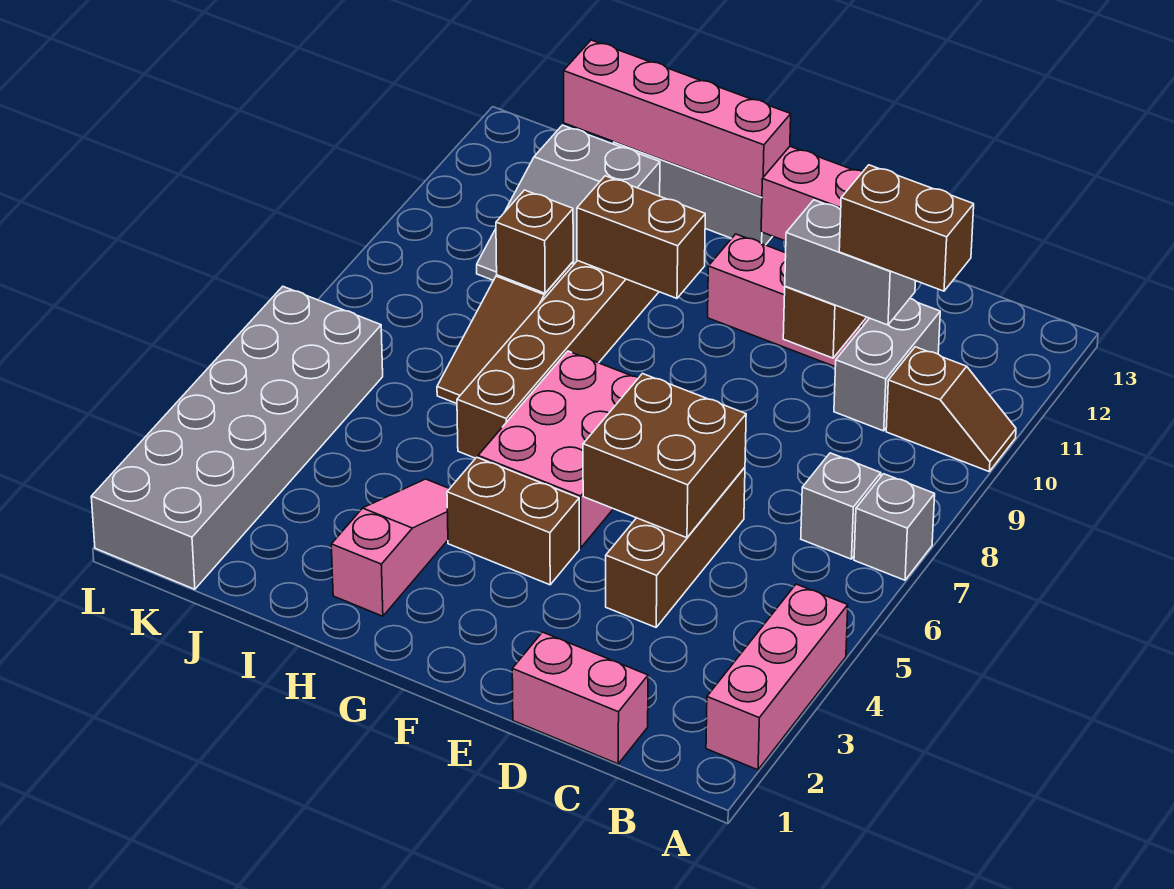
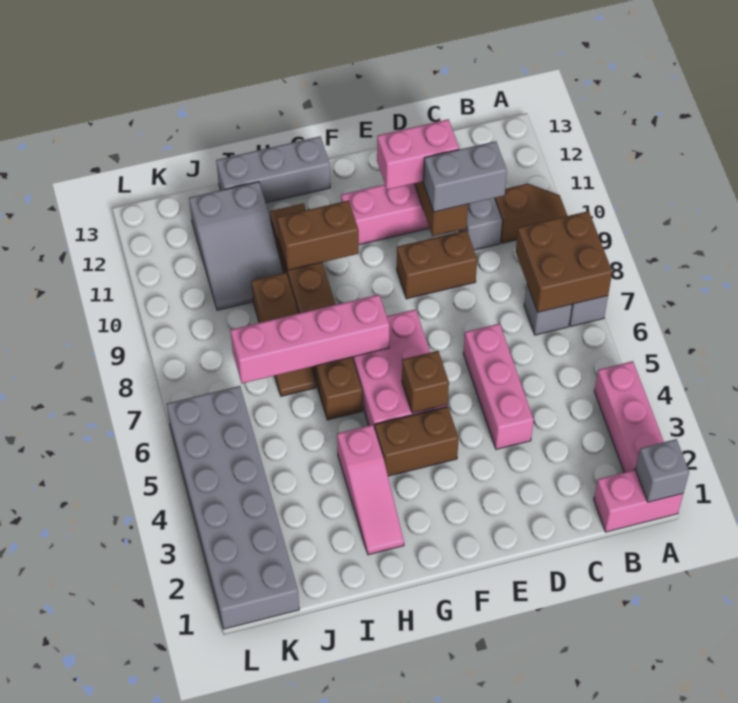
none -> grey 1x1 brick [635,439,689,502]
brown 1x2 brick [839,165,974,291] -> brown 1x2 brick moved to [397,230,477,299]
pink 1x2 brick [512,632,648,764] -> pink 1x2 brick moved to [594,470,683,532]
brown 1x3 brick [606,467,745,627] -> pink 1x3 brick [463,324,534,449]
brown 2x2 brick [583,374,746,538] -> brown 2x2 brick moved to [516,211,612,312]
pink 1x4 brick [564,40,791,197] -> pink 1x4 brick moved to [230,295,389,383]
pink 1x3 slope [331,479,449,616] -> pink 1x3 slope turned to [337,425,404,555]
brown 1x1 brick [496,190,573,293] -> brown 1x1 brick moved to [402,351,449,413]

